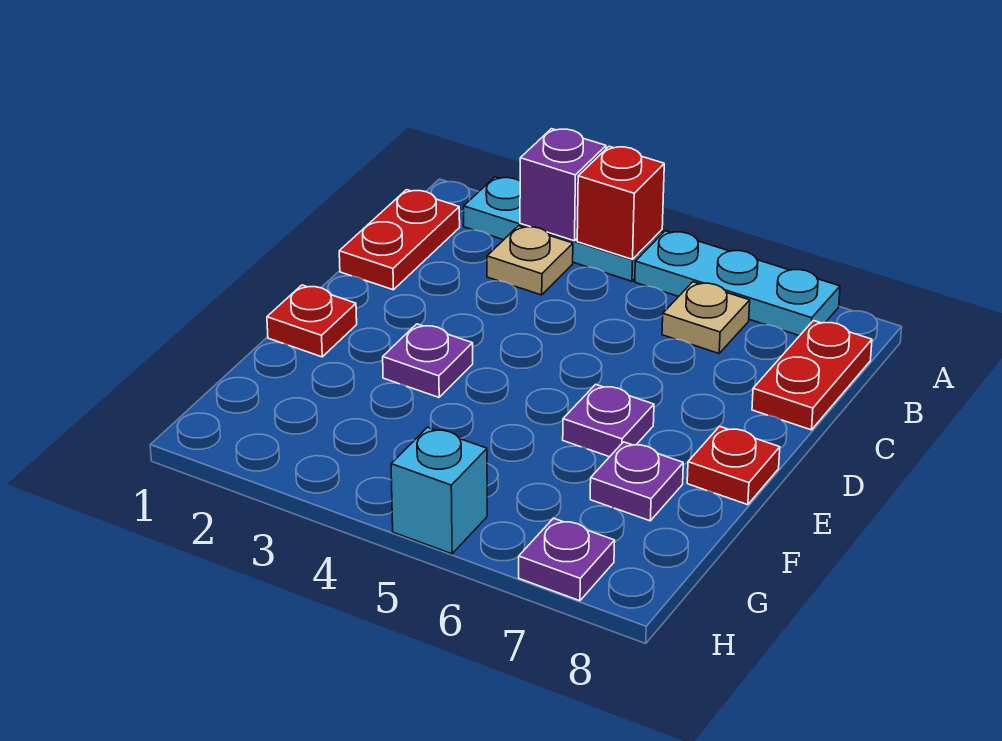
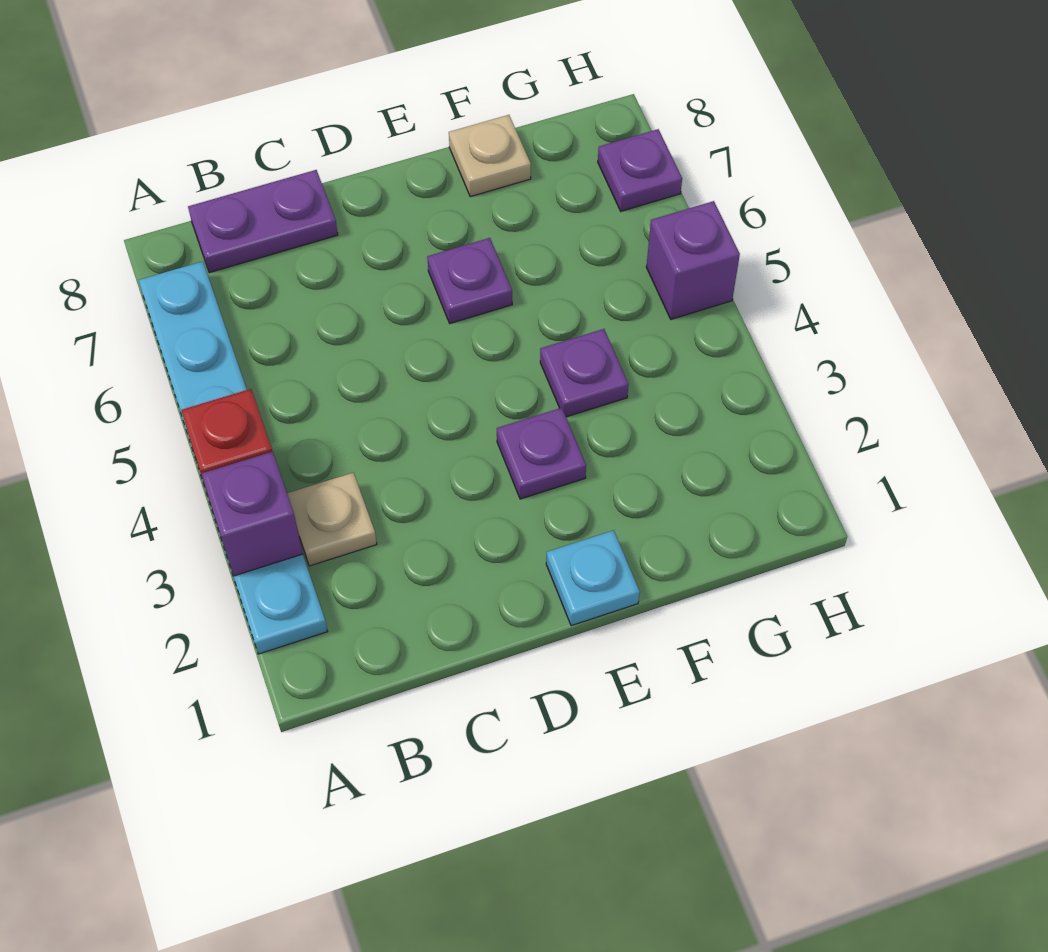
red 1x2 plate [339,190,460,290] -> none
tan 1x1 plate [662,282,750,353] -> tan 1x1 plate moved to [449,115,531,197]
red 1x2 plate [752,321,872,430] -> purple 1x2 plate [188,170,338,273]
red 1x1 plate [267,285,357,357] -> cyan 1x1 plate [546,530,640,626]
red 1x1 plate [687,426,780,505] -> none
purple 1x1 plate [590,442,683,521] -> purple 1x1 plate moved to [540,329,629,417]
cyan 1x1 brick [391,427,487,554] -> purple 1x1 brick [646,201,740,319]

